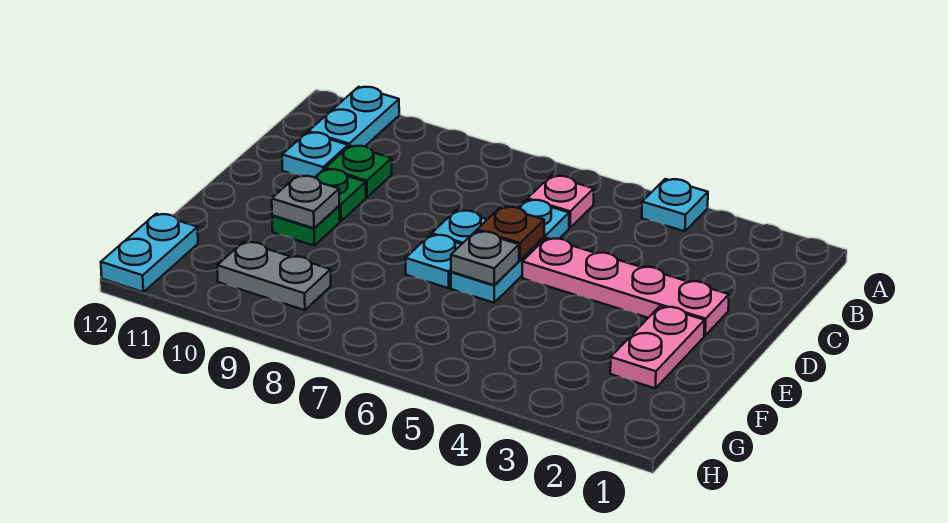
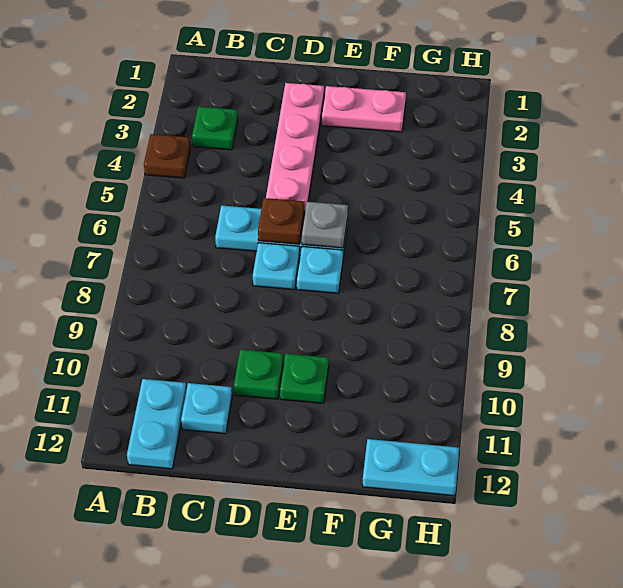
cyan 1x1 plate [642,179,708,231] -> brown 1x1 plate [144,134,191,178]
cyan 1x2 plate [308,87,399,147] -> cyan 1x2 plate turned to [127,379,186,469]
pink 1x1 plate [528,176,594,228] -> none
green 1x1 plate [325,146,392,197] -> green 1x1 plate moved to [192,107,238,150]
grey 1x1 plate [272,176,339,228] -> none
grey 1x2 plate [217,242,331,310] -> none

